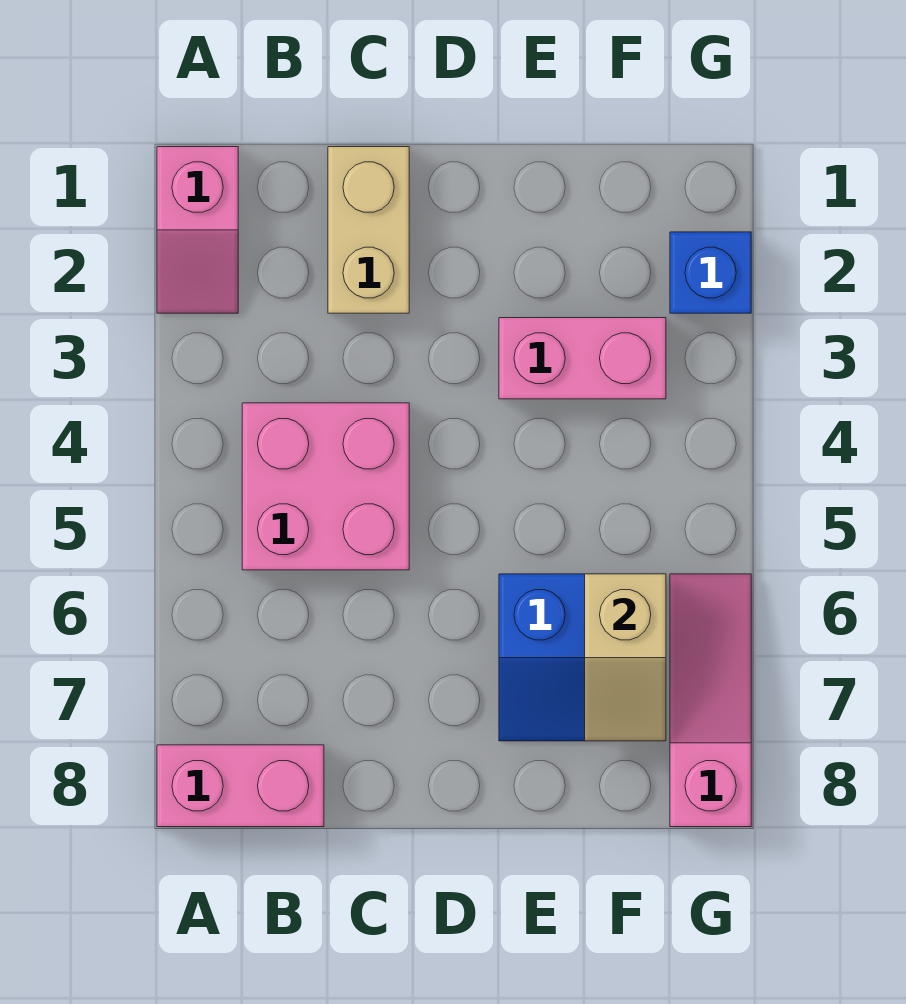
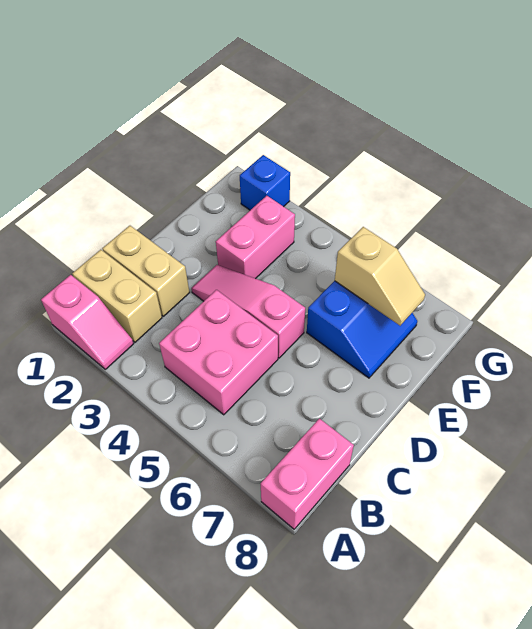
none -> tan 1x2 brick [72,250,162,342]
pink 1x3 slope [670,574,751,827] -> pink 1x3 slope moved to [192,265,305,358]

